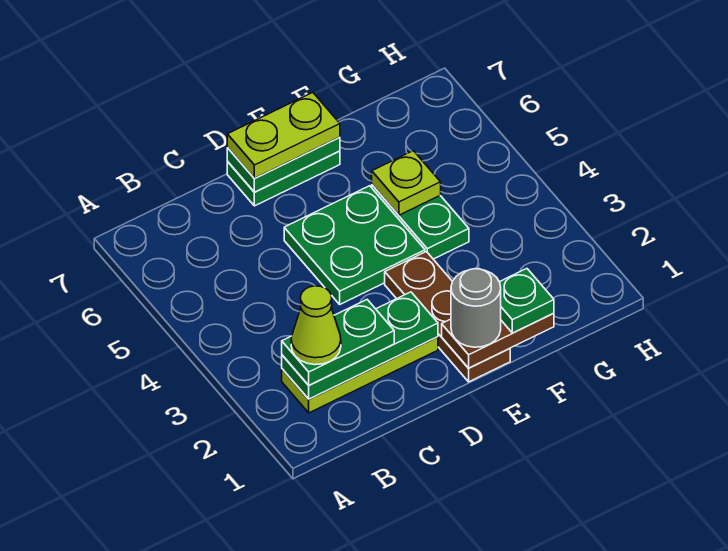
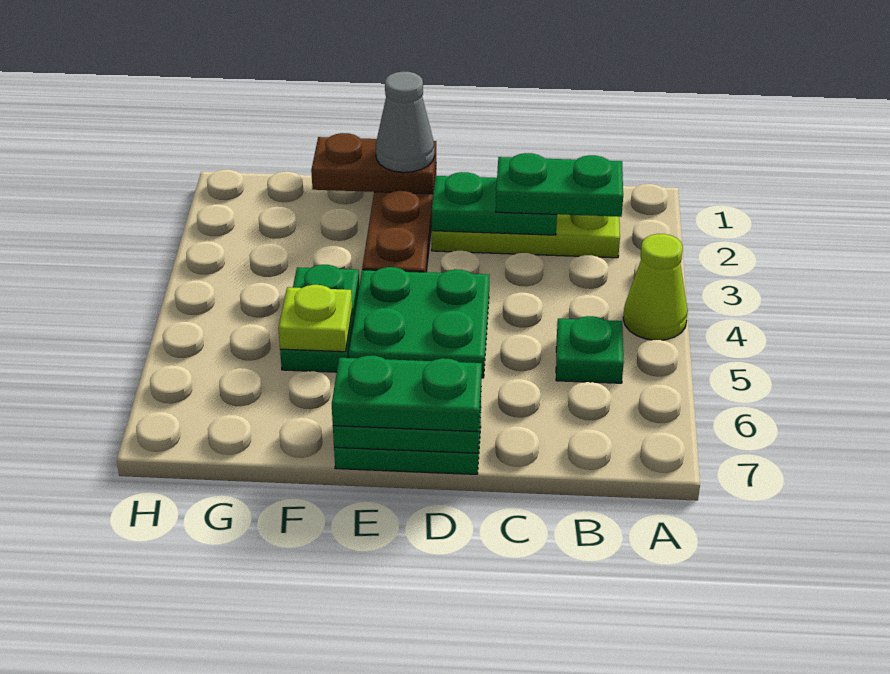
green 1x3 plate [282,292,438,399] -> green 1x2 plate [432,172,557,235]
lime 1x1 cone [291,286,341,365] -> lime 1x1 cone moved to [623,234,688,340]
lime 1x2 plate [227,92,340,179] -> green 1x2 plate [332,356,482,432]
grey 1x1 round brick [451,269,501,347] -> grey 1x1 cone [376,72,435,172]
green 1x1 plate [500,269,554,333] -> green 1x1 plate moved to [556,316,624,383]

